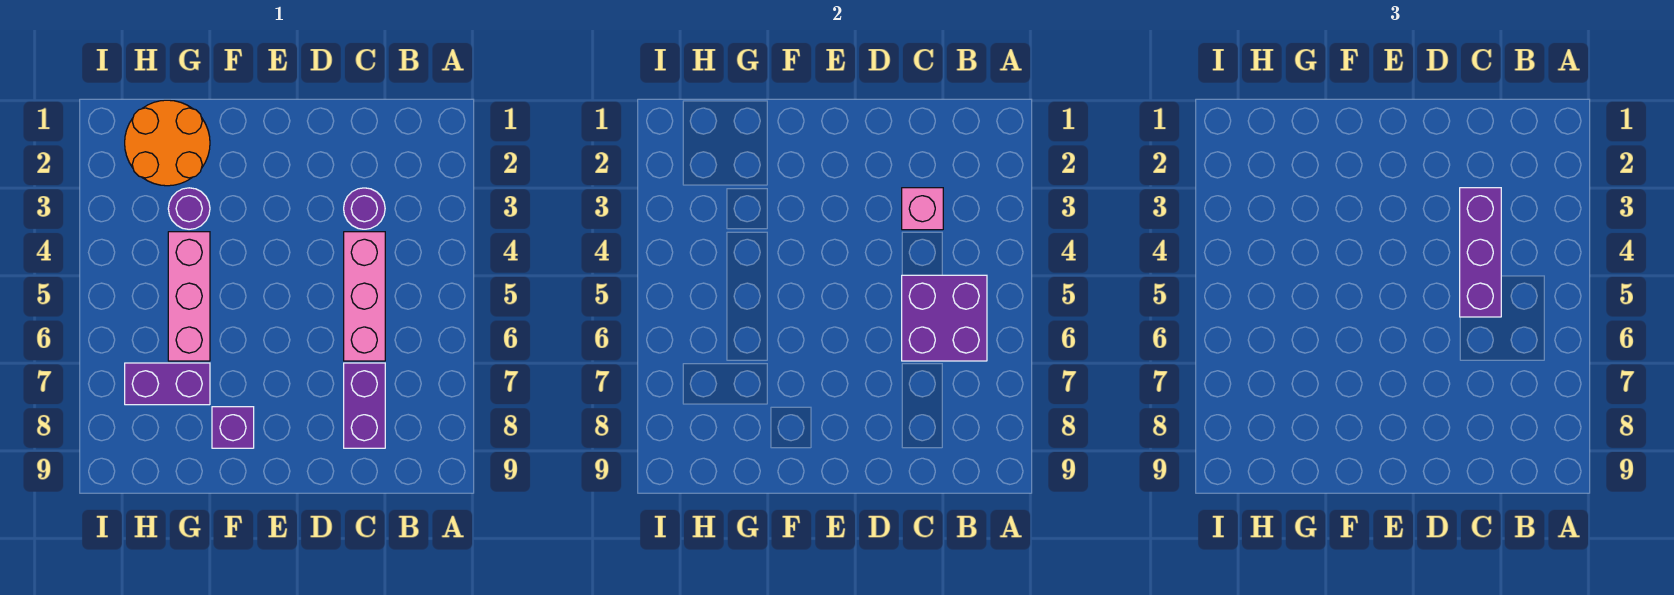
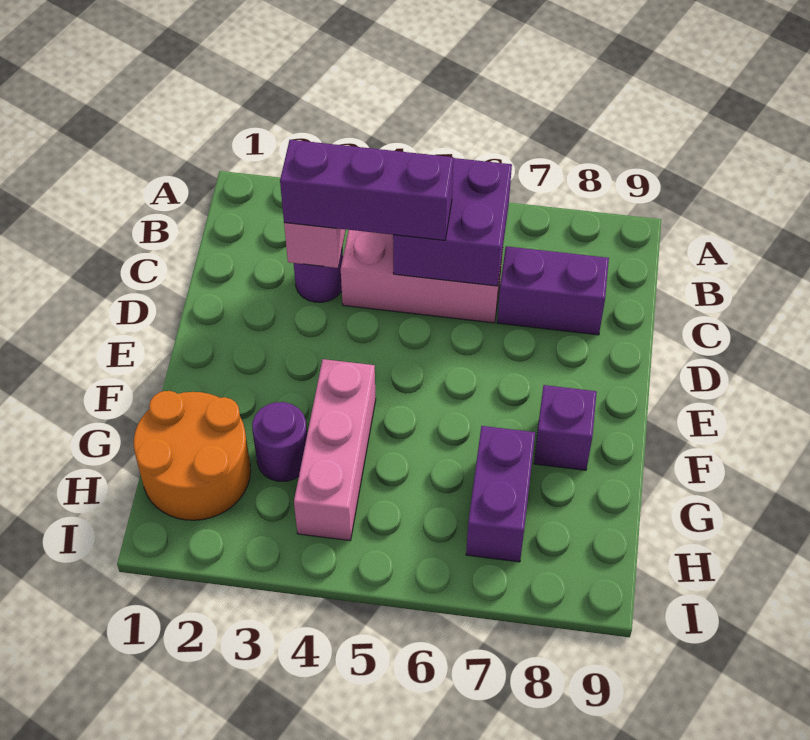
pink 1x3 brick [168,232,210,361] -> pink 1x3 brick turned to [294,359,376,541]

